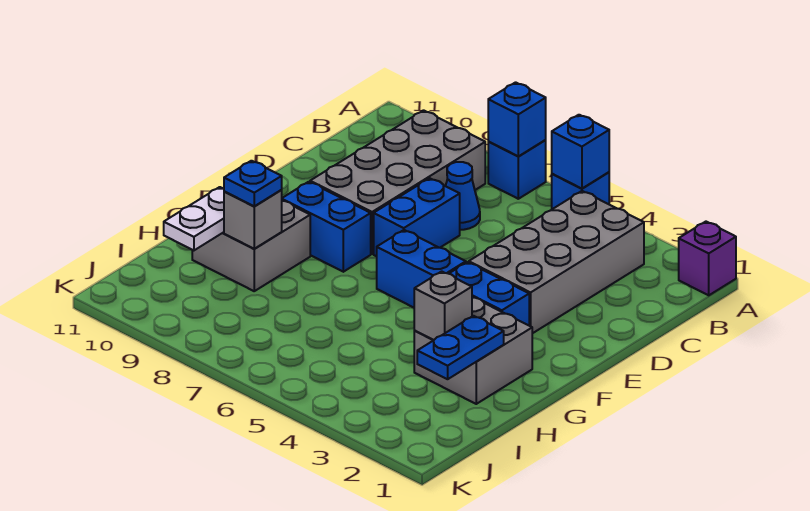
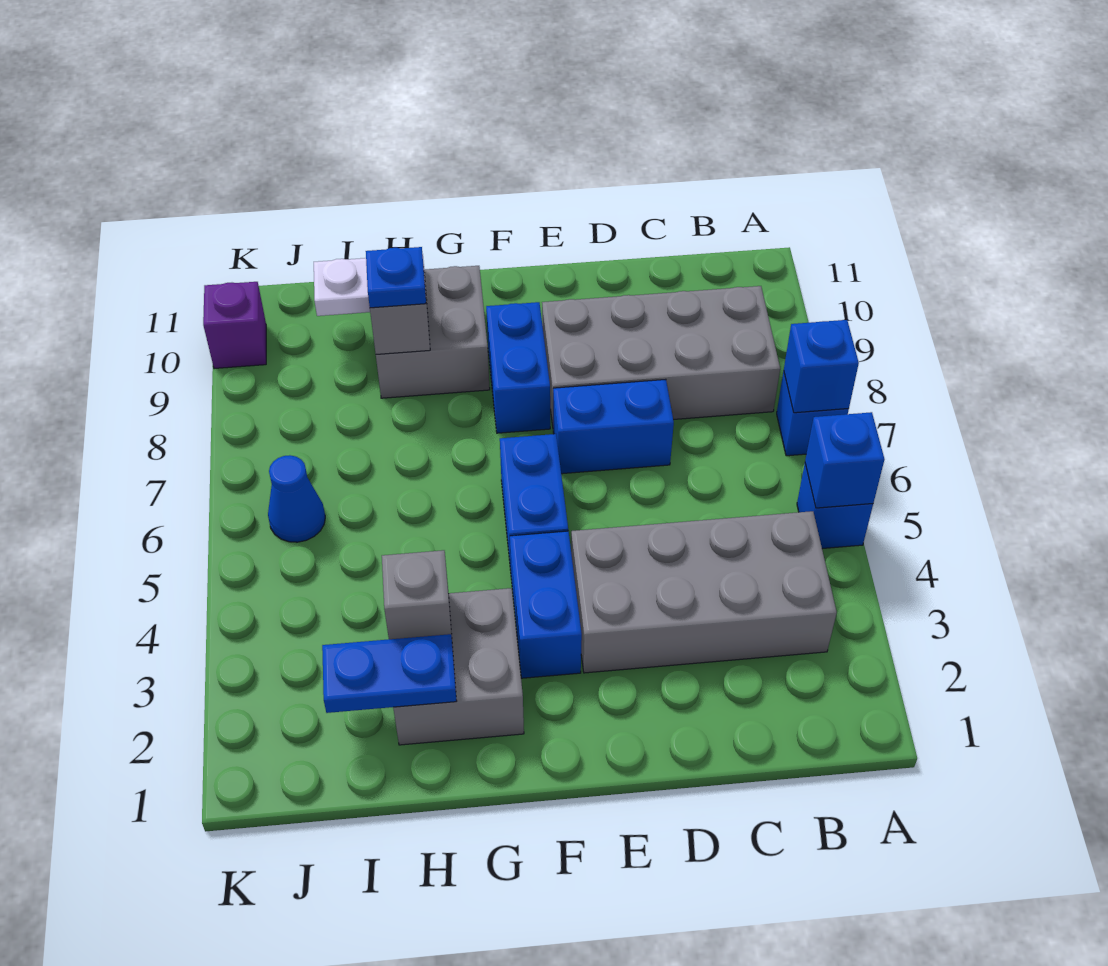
purple 1x1 brick [679,222,736,295] -> purple 1x1 brick moved to [203,282,266,369]
blue 1x1 cone [446,162,480,230] -> blue 1x1 cone moved to [268,455,325,542]

